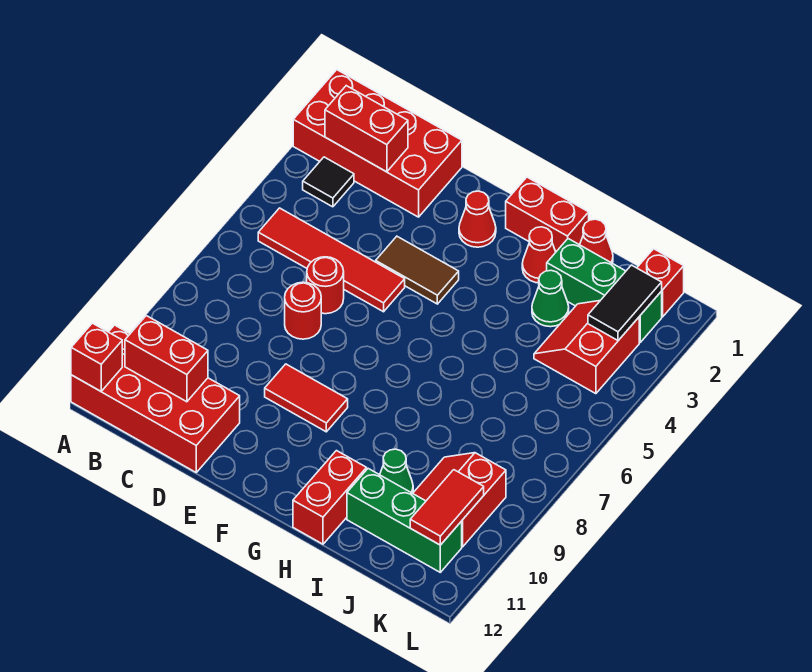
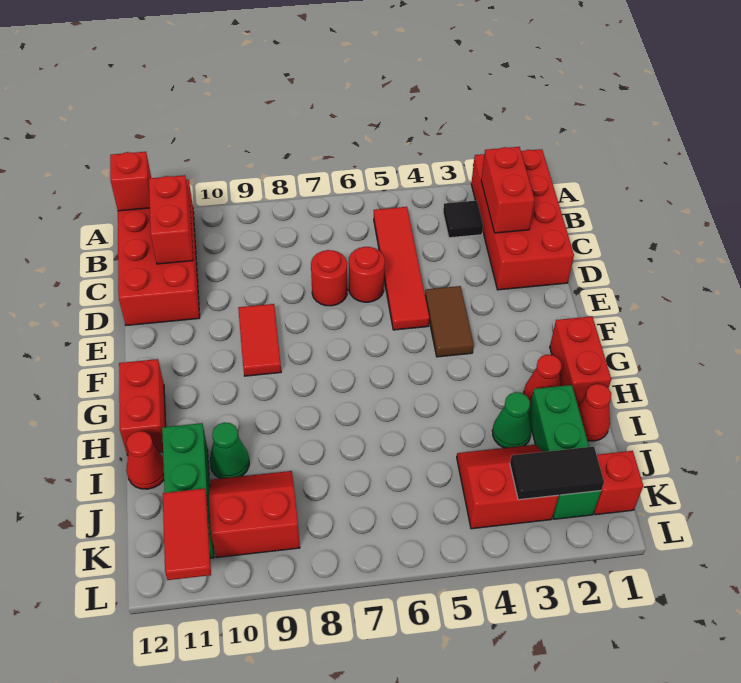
red 1x1 cone [459,191,496,247] -> red 1x1 cone moved to [126,431,164,489]
red 1x2 brick [293,451,367,544] -> red 1x2 brick turned to [119,359,166,455]
red 1x2 tile [410,470,484,545] -> red 1x2 tile turned to [163,489,211,580]

